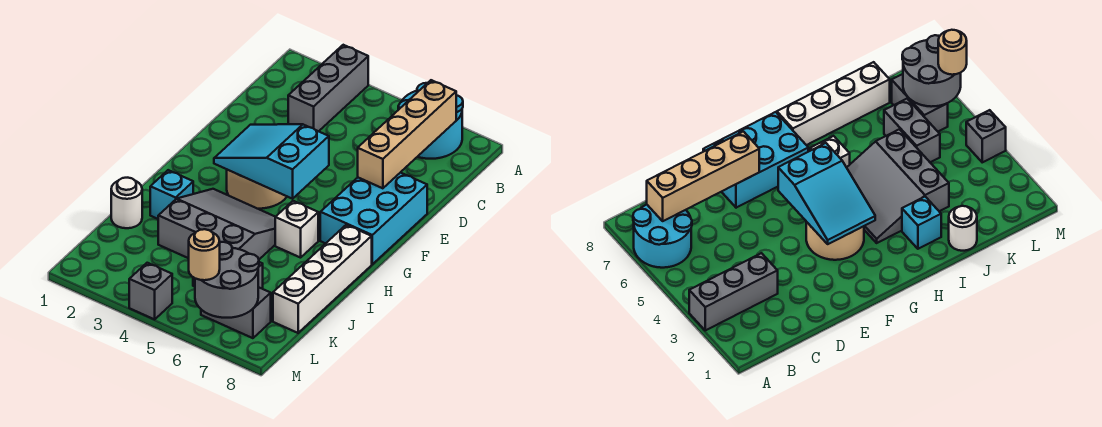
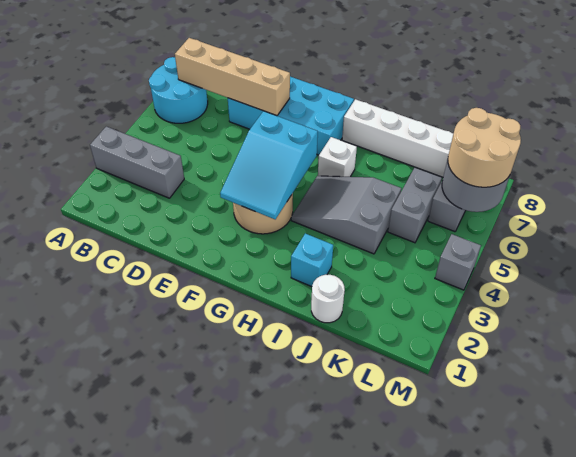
cyan 2x3 brick [320,172,427,264] -> cyan 2x4 brick [228,77,354,155]
grey 3x3 slope [158,189,275,259] -> grey 2x3 slope [291,176,401,254]
tan 1x1 round brick [189,229,220,280] -> tan 2x2 round brick [448,108,521,187]

